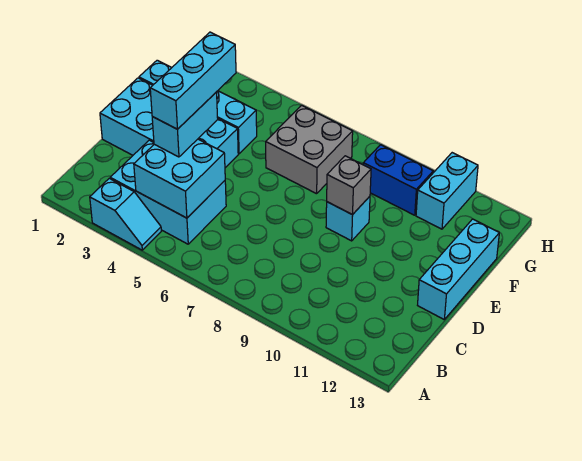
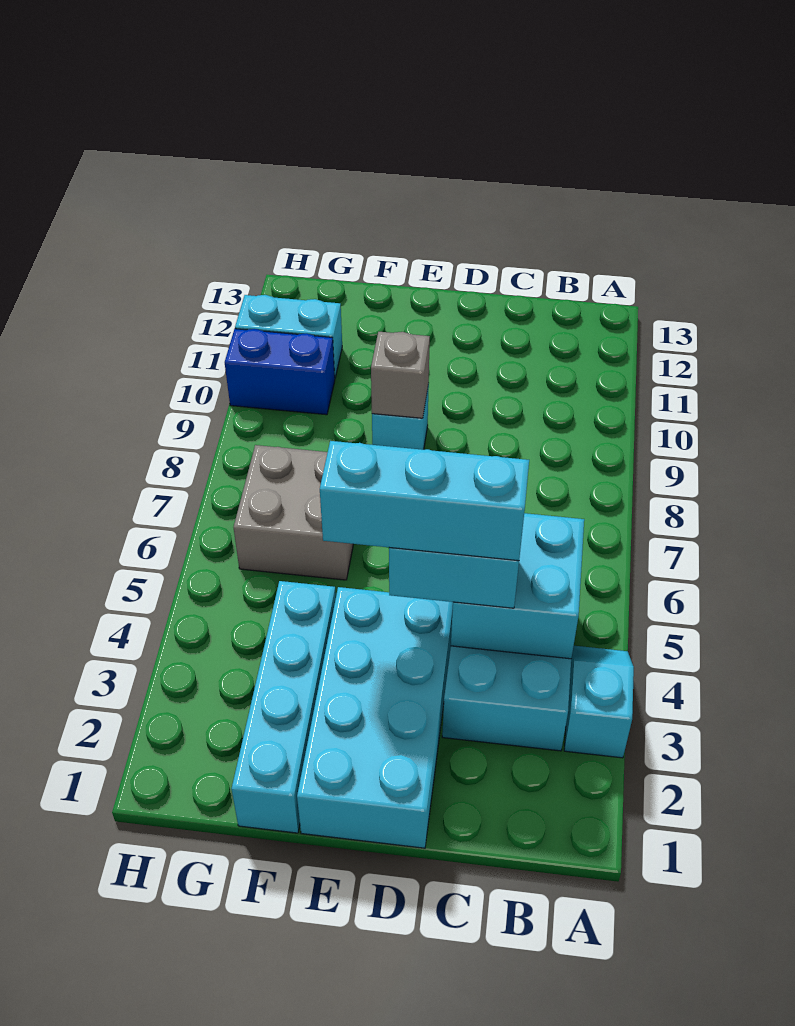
cyan 1x3 brick [418,219,499,319] -> none
blue 1x2 brick [363,145,433,215] -> blue 1x2 brick turned to [225,329,335,415]

